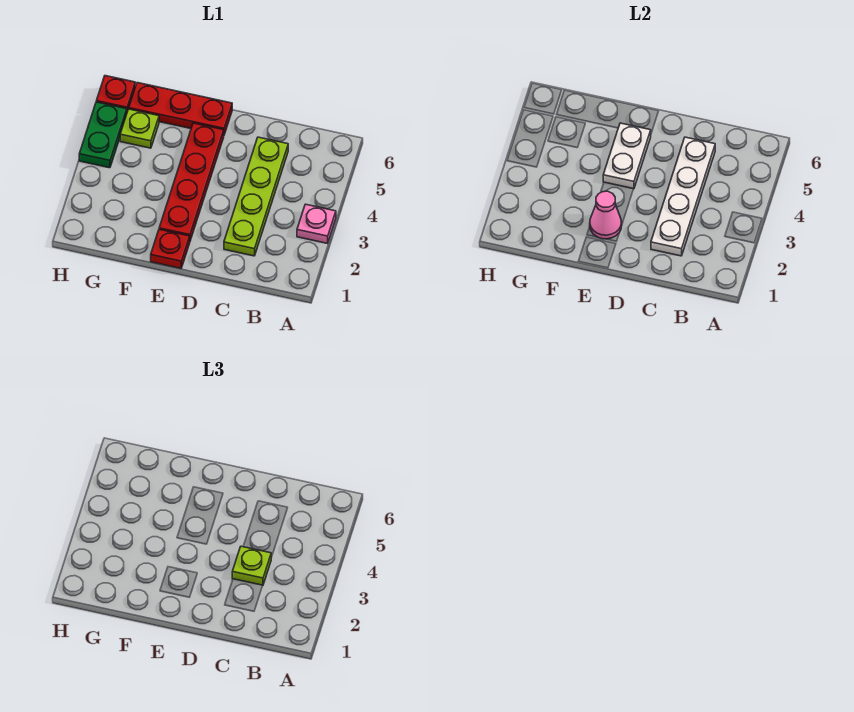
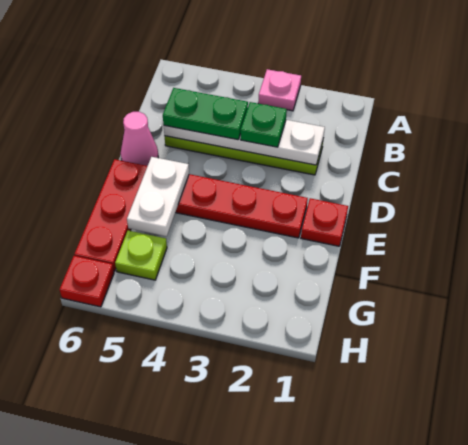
lime 1x1 plate [232,546,271,585] -> green 1x1 plate [241,102,287,147]
pink 1x1 cone [590,191,622,239] -> pink 1x1 cone moved to [121,112,158,166]
white 1x2 plate [603,123,651,189] -> white 1x2 plate turned to [127,157,189,236]
green 1x2 plate [79,102,127,168] -> green 1x2 plate moved to [163,88,248,140]

